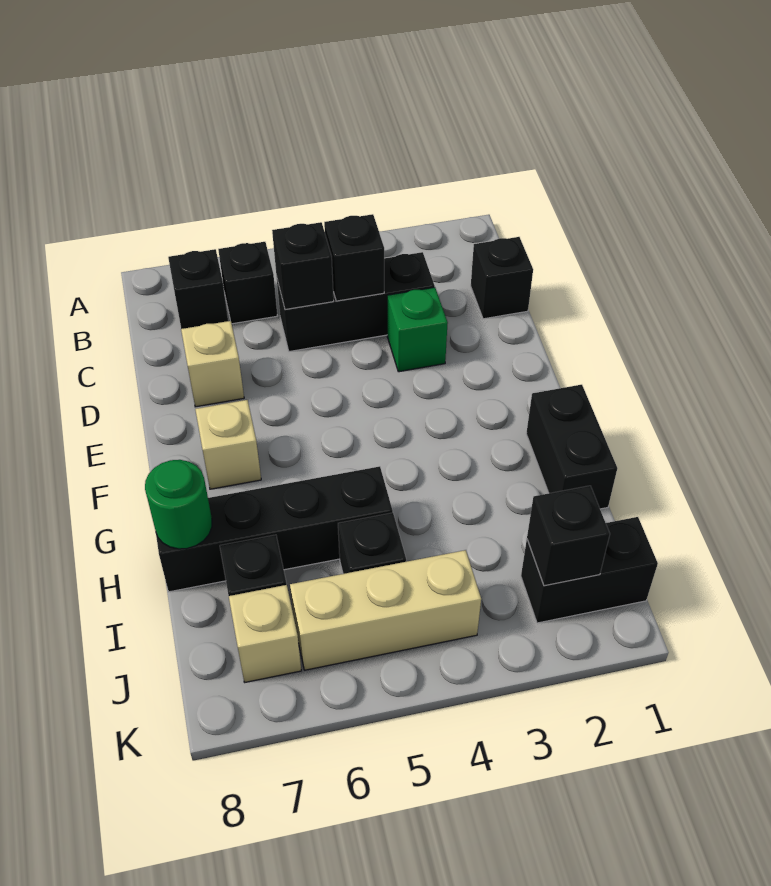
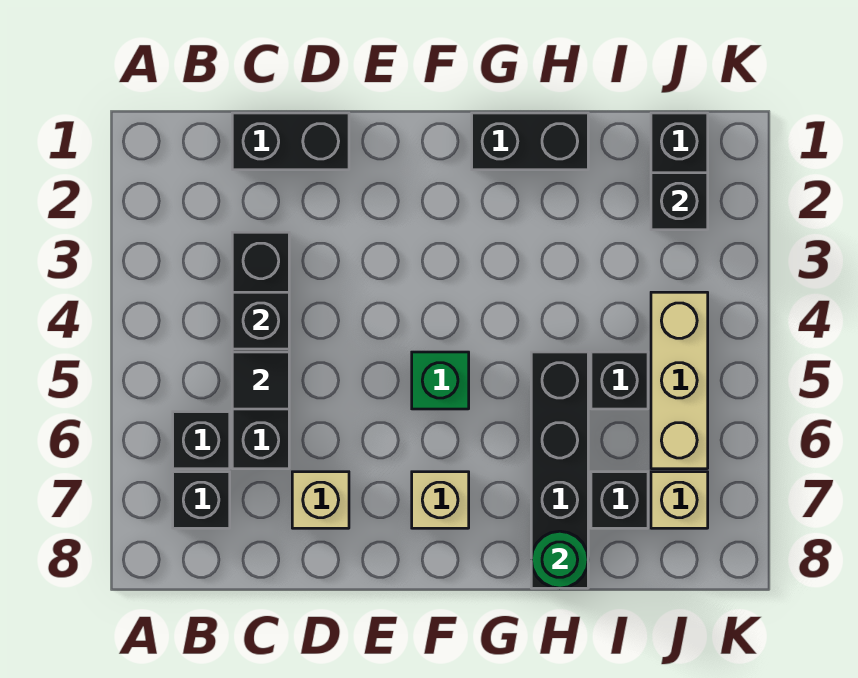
black 1x1 brick [471,237,533,319] -> black 1x2 brick [232,113,349,170]
black 1x3 brick [276,252,435,352] -> black 1x4 brick [232,232,289,469]
black 1x1 brick [272,222,334,310] -> black 1x1 tile [232,352,289,409]
green 1x1 brick [387,287,448,372] -> green 1x1 brick moved to [412,352,469,409]

